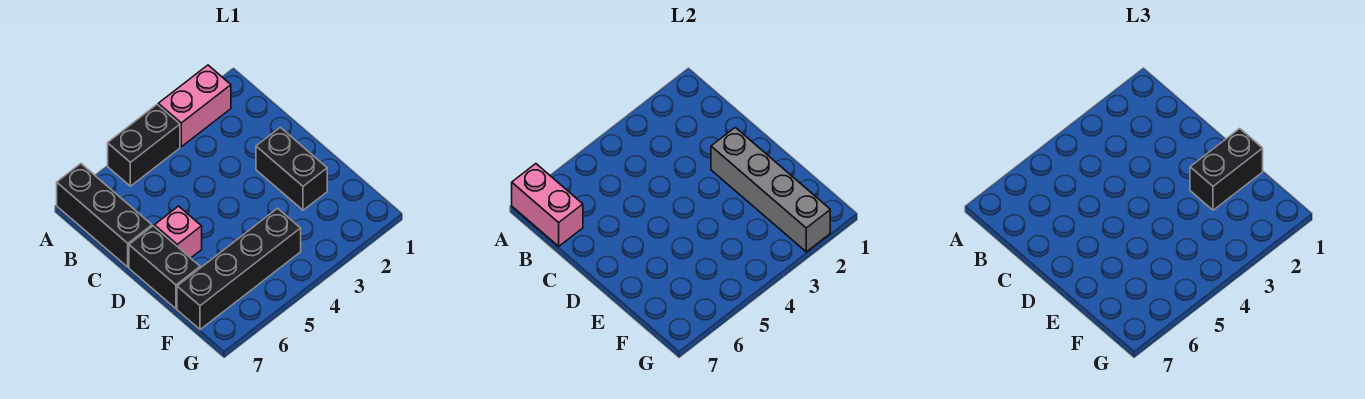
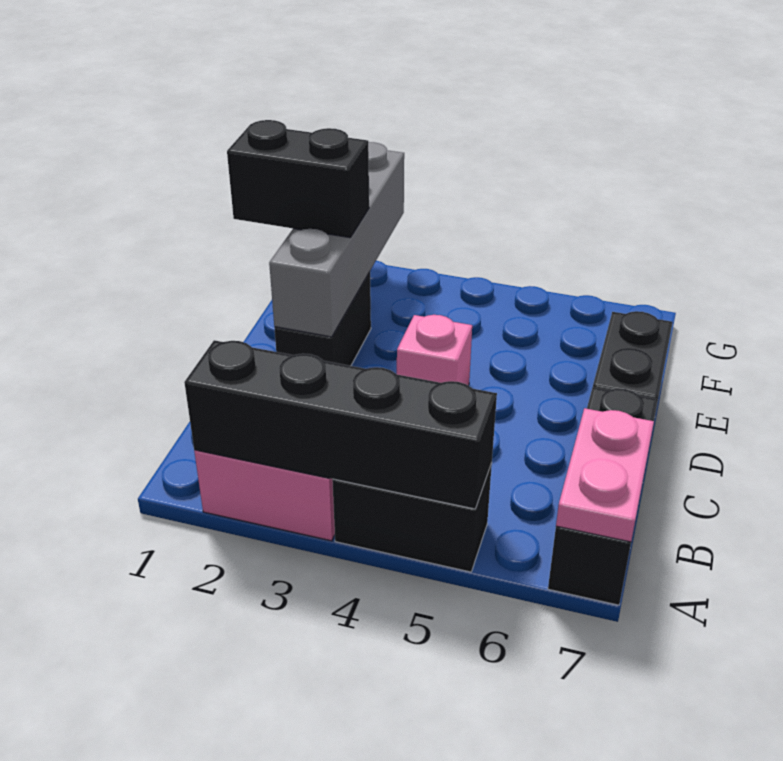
pink 1x2 brick [512,164,583,246] -> pink 1x2 plate [556,408,654,542]
pink 1x1 brick [154,206,202,258] -> pink 1x1 brick moved to [397,315,472,386]
black 1x4 brick [177,208,301,330] -> black 1x4 brick moved to [184,340,497,509]

